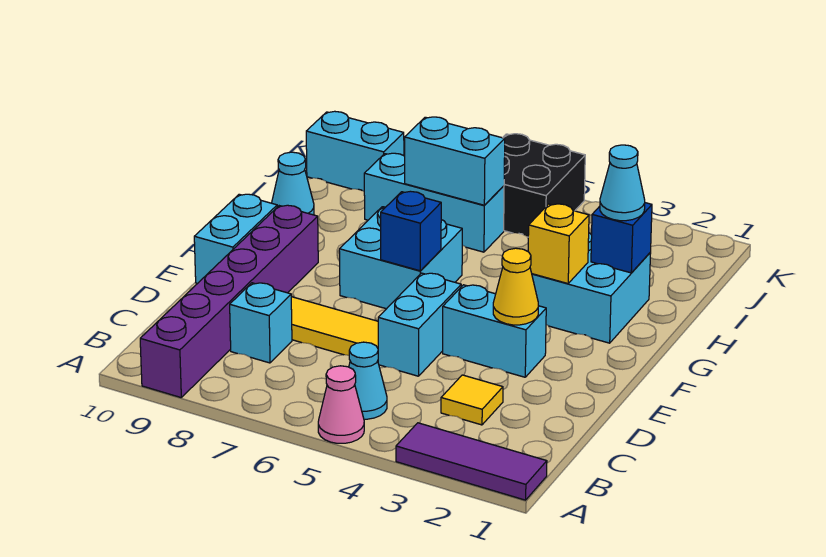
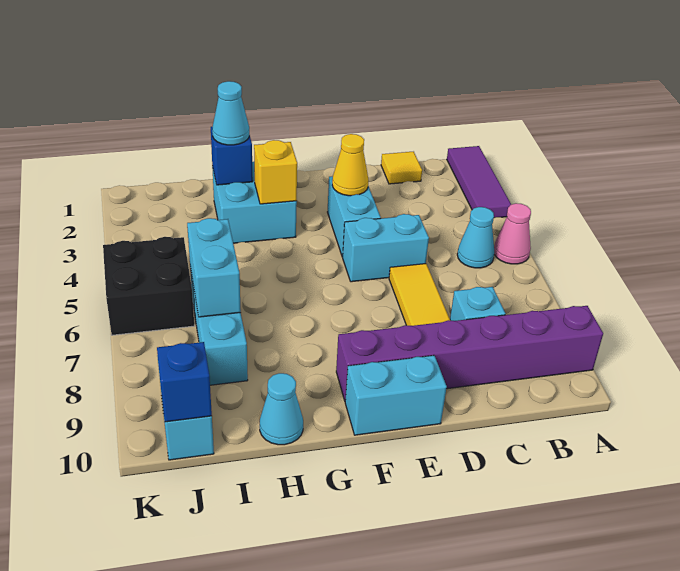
yellow 1x1 tile [441,375,503,425] -> yellow 1x1 tile moved to [381,152,422,184]
cyan 2x2 brick [339,207,462,309] -> none
blue 1x1 brick [381,191,441,271] -> blue 1x1 brick moved to [157,342,212,422]

